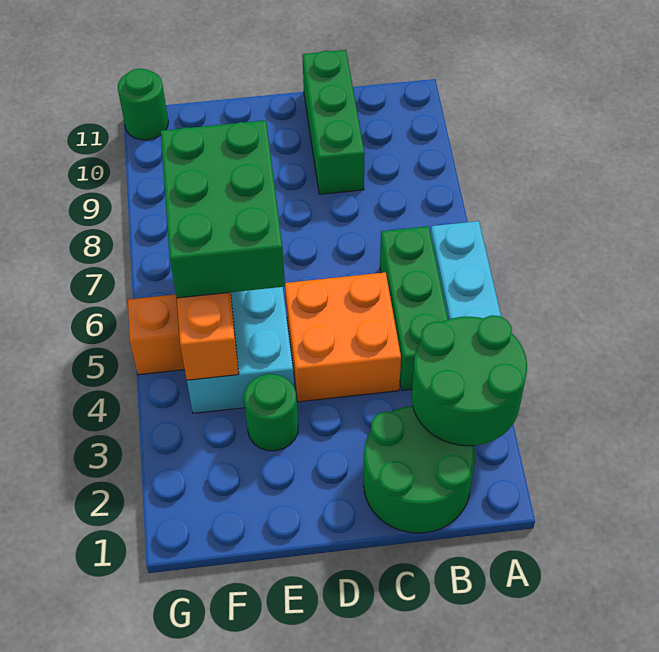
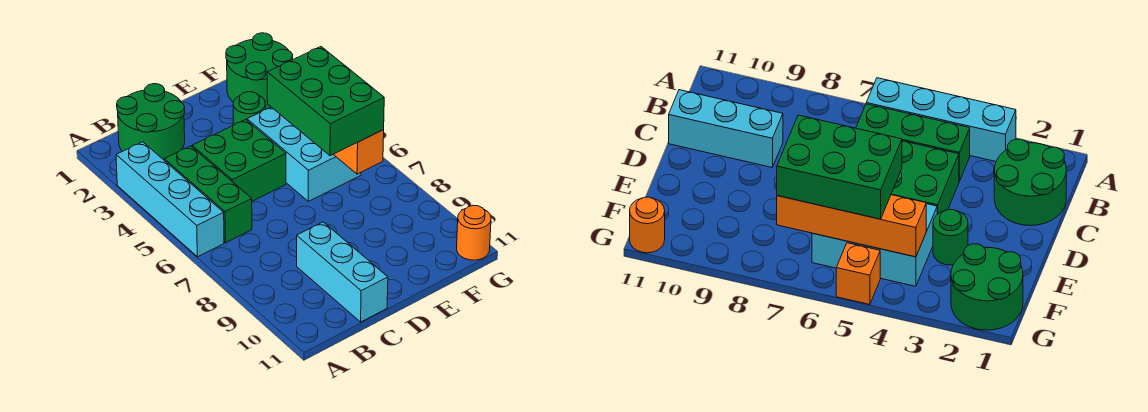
green 2x2 round brick [412,315,527,446] -> green 2x2 round brick moved to [226,33,293,109]
orange 2x2 brick [285,272,401,402] -> green 2x2 brick [192,120,286,201]
green 1x3 brick [302,50,365,194] -> cyan 1x3 brick [297,222,388,322]
green 1x1 round brick [118,68,168,140] -> orange 1x1 round brick [457,205,491,260]

